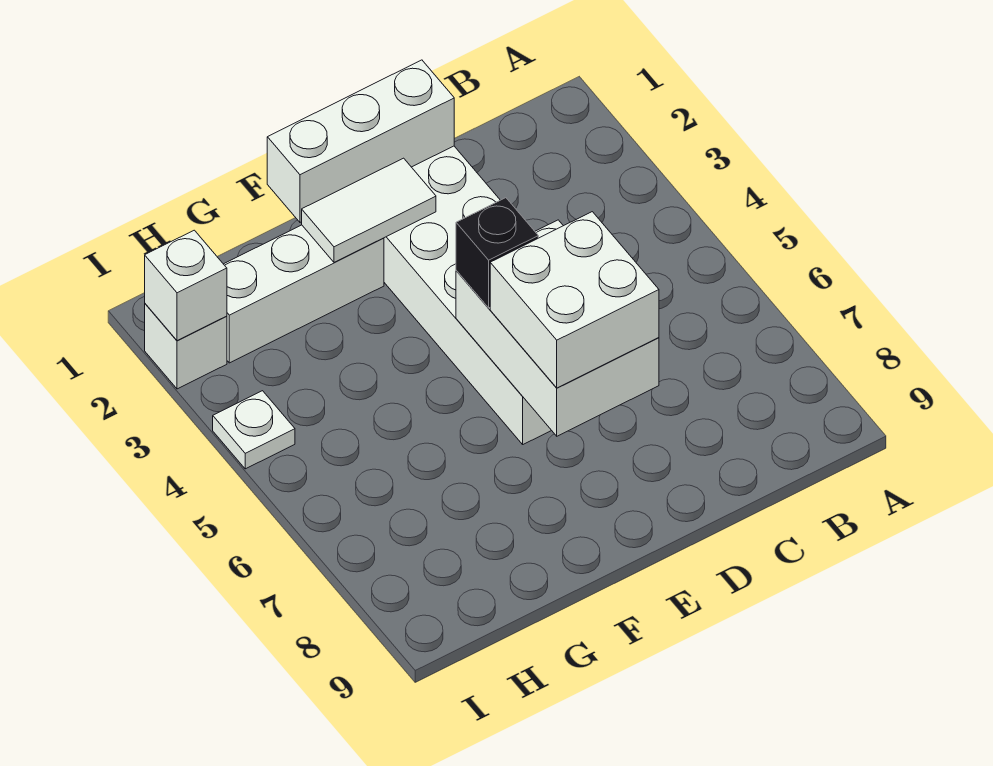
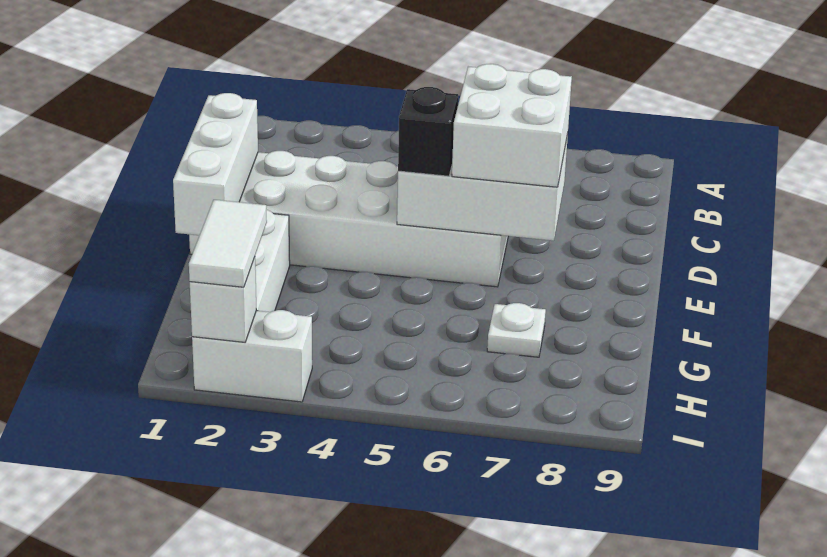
white 1x2 tile [302,158,436,262] -> white 1x2 tile moved to [189,200,267,287]
white 1x1 brick [145,304,227,389] -> white 1x2 brick [192,310,312,402]
white 1x1 plate [213,391,295,469] -> white 1x1 plate moved to [487,303,546,357]

